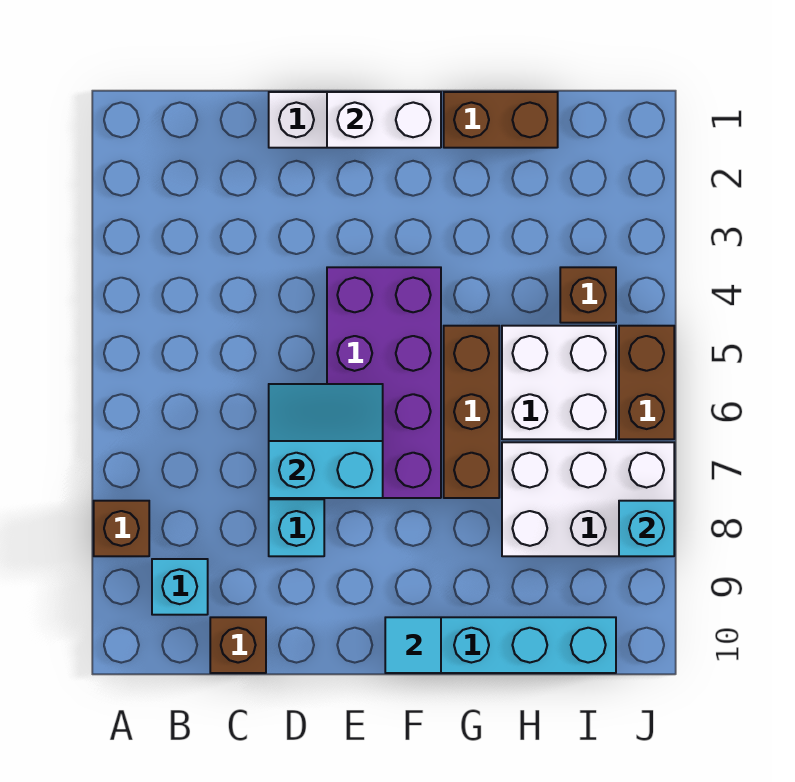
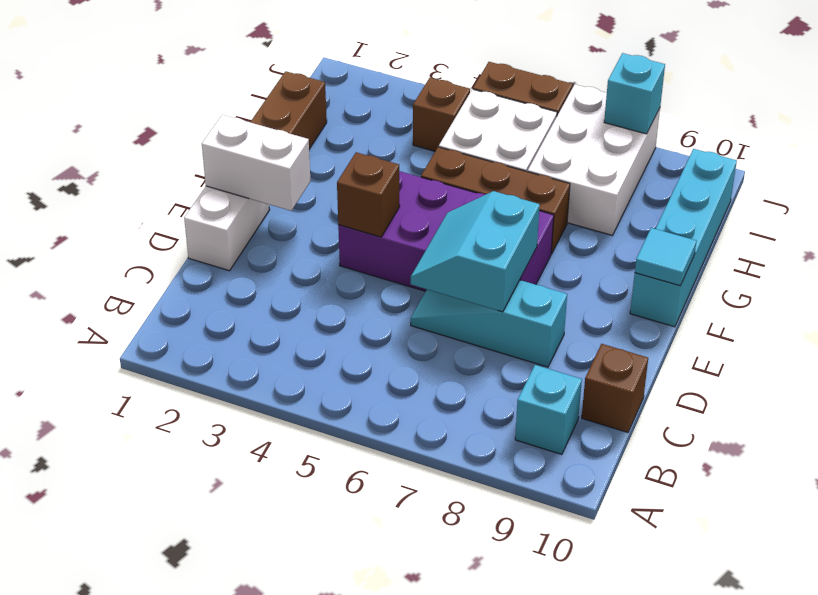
brown 1x1 brick [94,501,149,556] -> brown 1x1 brick moved to [337,152,400,237]
white 1x2 brick [327,92,441,148] -> white 1x2 brick turned to [202,115,310,211]

